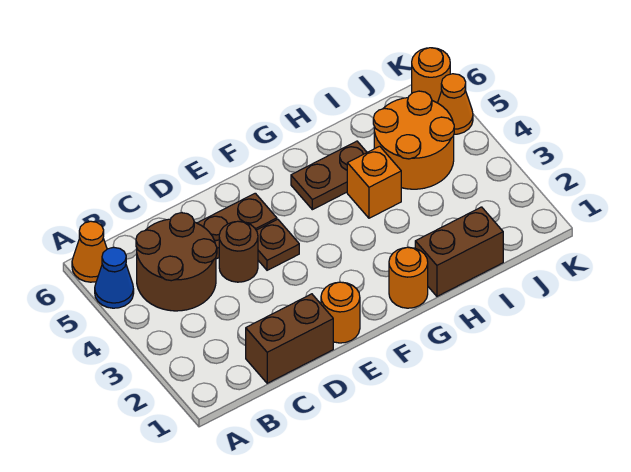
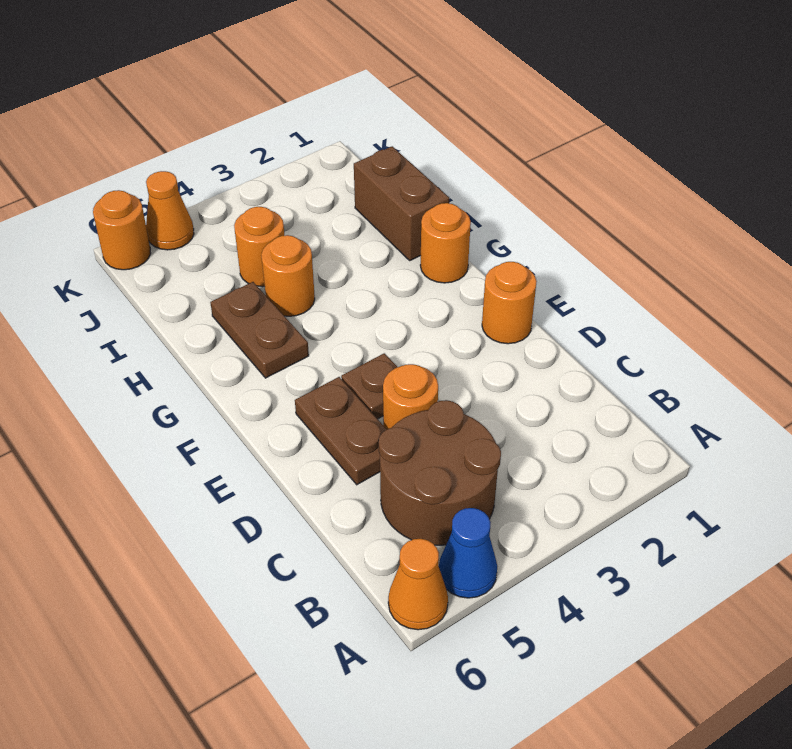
brown 1x2 brick [246,294,333,383] -> none
brown 1x1 round brick [219,221,258,282] -> orange 1x1 round brick [383,364,438,429]
orange 1x1 brick [347,146,401,218] -> orange 1x1 round brick [261,235,315,316]
orange 2x2 round brick [373,91,454,189] -> orange 1x1 round brick [234,207,284,287]

